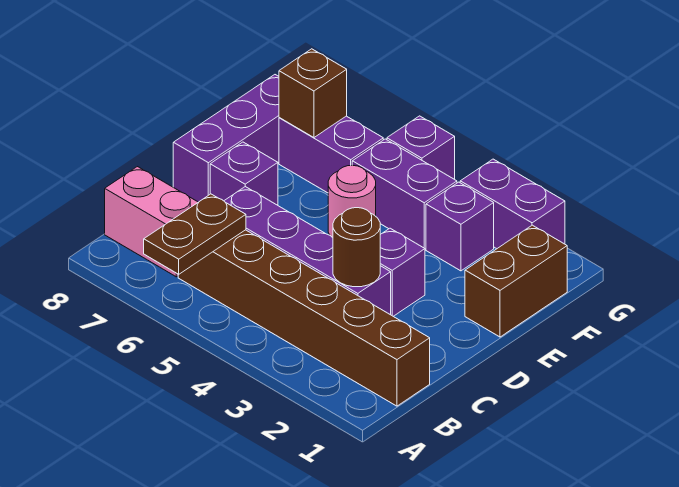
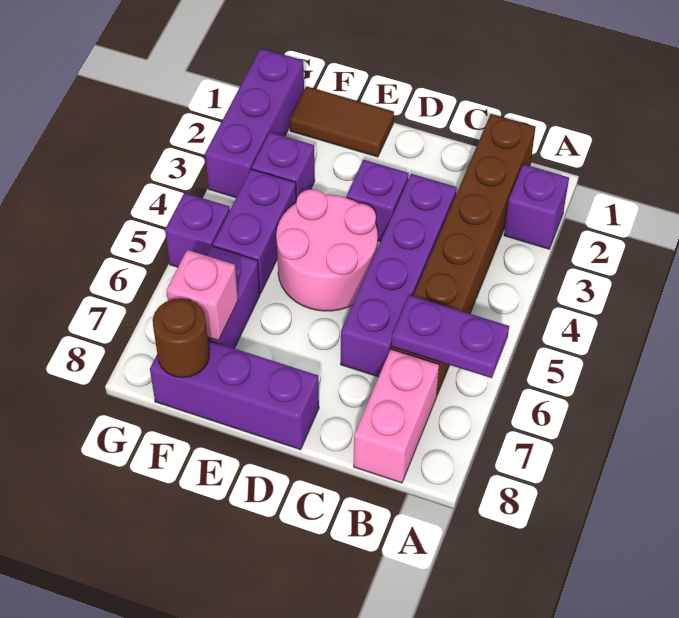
brown 1x2 plate [144,194,246,274] -> purple 1x2 plate [391,295,509,378]
brown 1x1 round brick [333,208,380,287] -> brown 1x1 round brick moved to [153,298,209,378]
purple 1x1 brick [210,142,278,205] -> purple 1x1 brick moved to [504,164,569,249]
brown 1x2 brick [465,225,567,337] -> brown 1x2 tile [290,86,394,157]
pink 1x1 round brick [328,165,376,237] -> pink 2x2 round brick [276,189,378,311]
brown 1x1 brick [279,49,347,138] -> pink 1x1 brick [166,250,238,341]
purple 1x2 brick [460,159,565,249] -> purple 1x3 brick [205,48,304,198]

